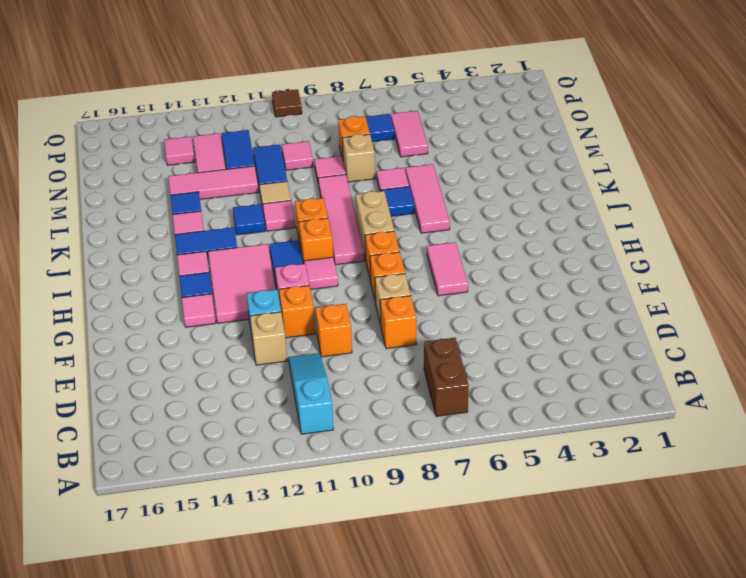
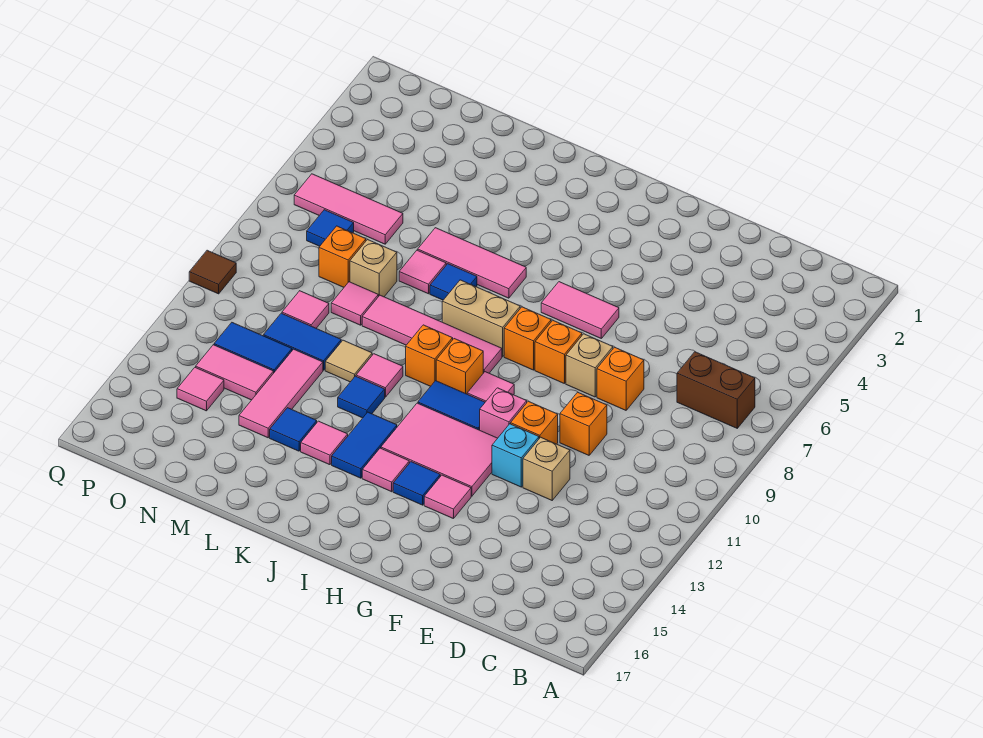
cyan 1x3 slope [289,353,333,434] -> none
pink 1x2 tile [391,111,428,157] -> pink 1x3 tile [294,174,403,244]

